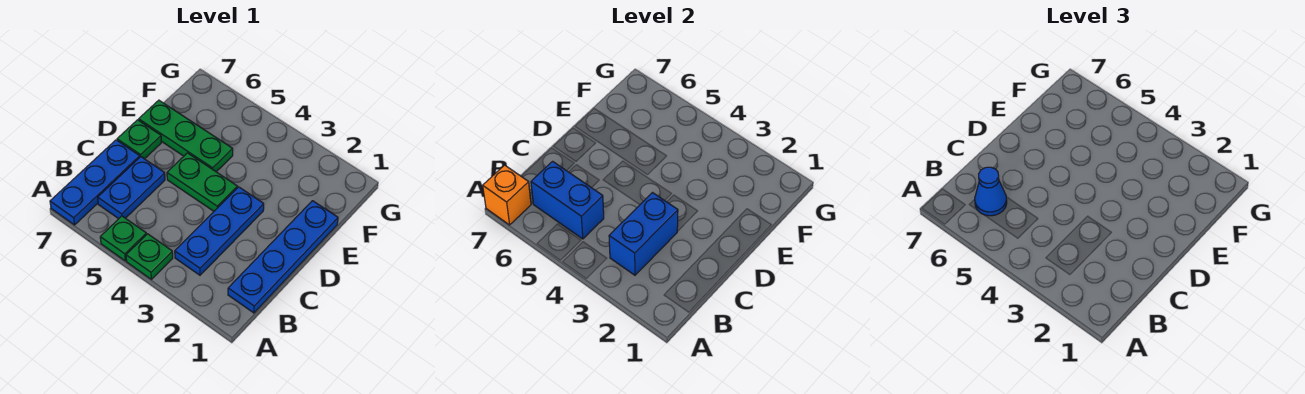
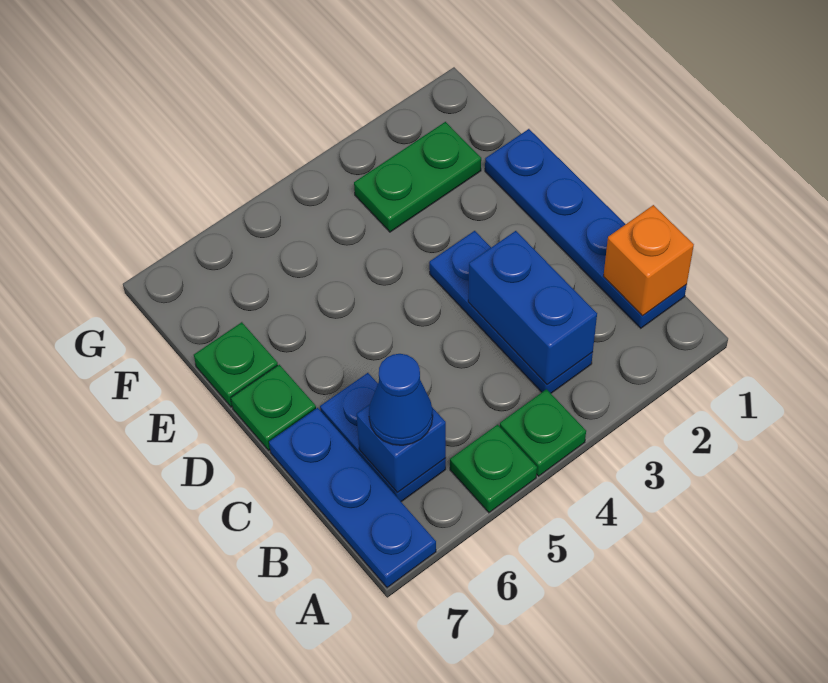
orange 1x1 brick [483,165,531,225] -> orange 1x1 brick moved to [603,205,694,316]
blue 1x2 brick [531,161,604,239] -> blue 1x1 brick [357,404,446,493]
green 1x2 plate [167,153,238,211] -> green 1x2 plate moved to [354,122,481,232]
green 1x3 plate [139,100,233,172] -> green 1x1 plate [194,322,278,407]

